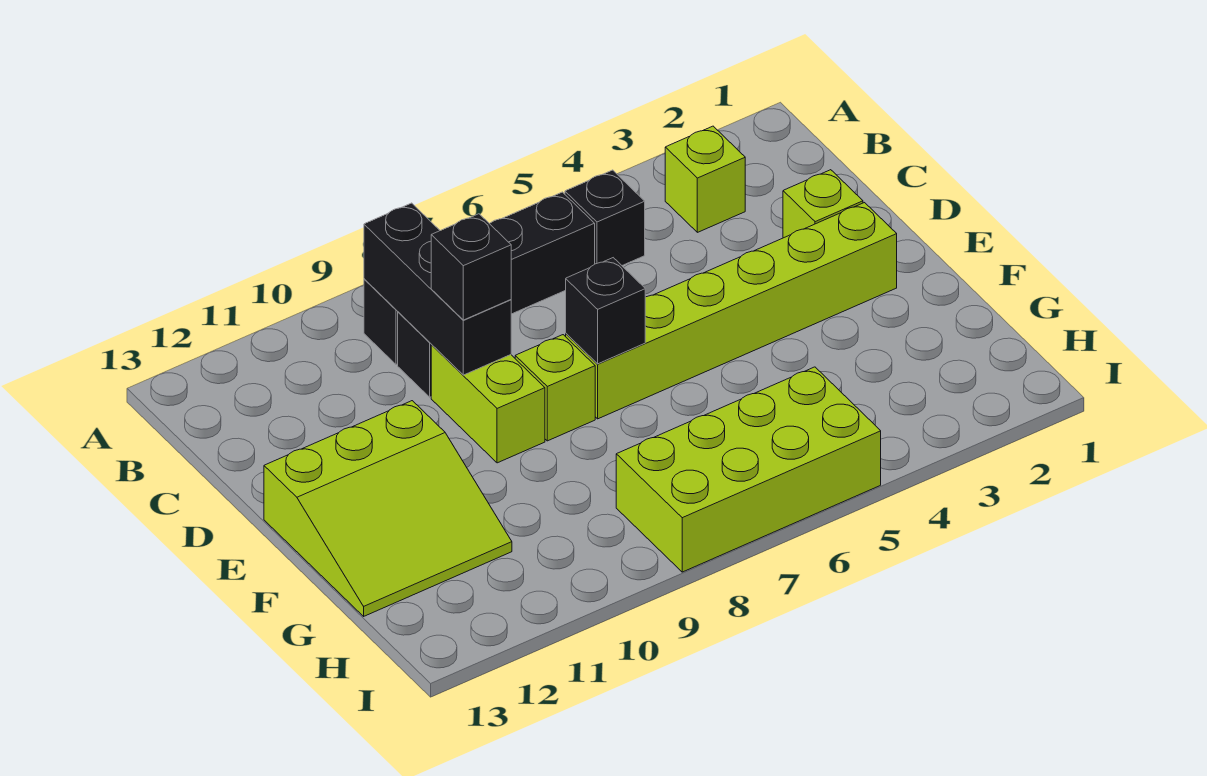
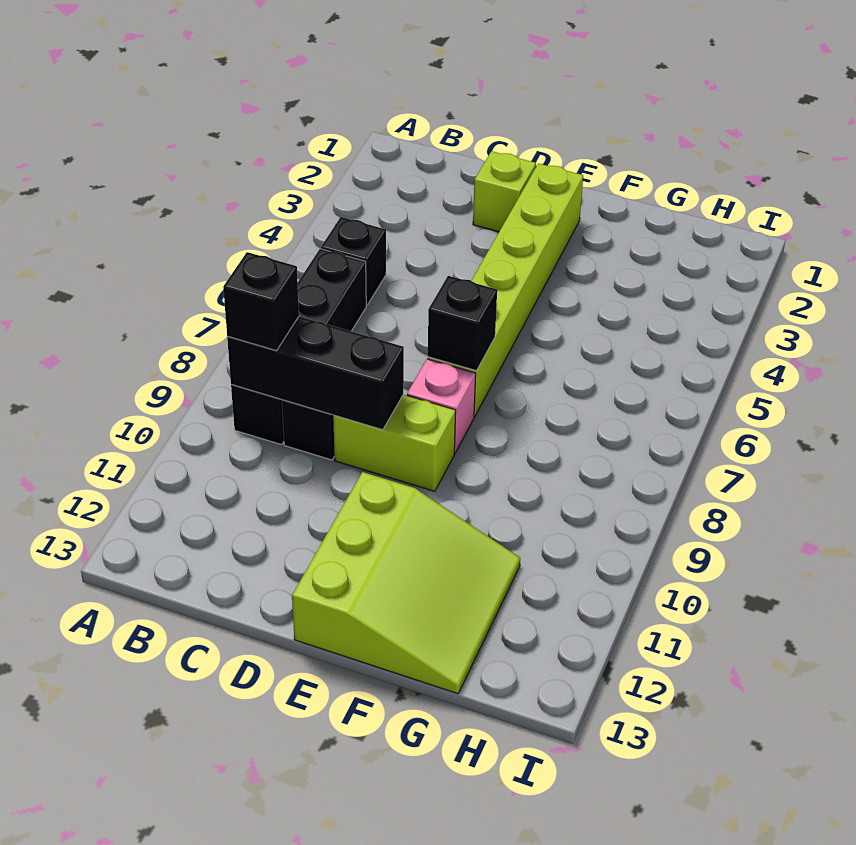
lime 1x1 brick [665,126,745,232] -> none
black 1x1 brick [431,214,511,320] -> black 1x1 brick moved to [223,252,299,351]
lime 1x1 brick [515,335,595,441] -> pink 1x1 brick [407,359,476,453]
lime 2x4 brick [616,367,881,572] -> none

